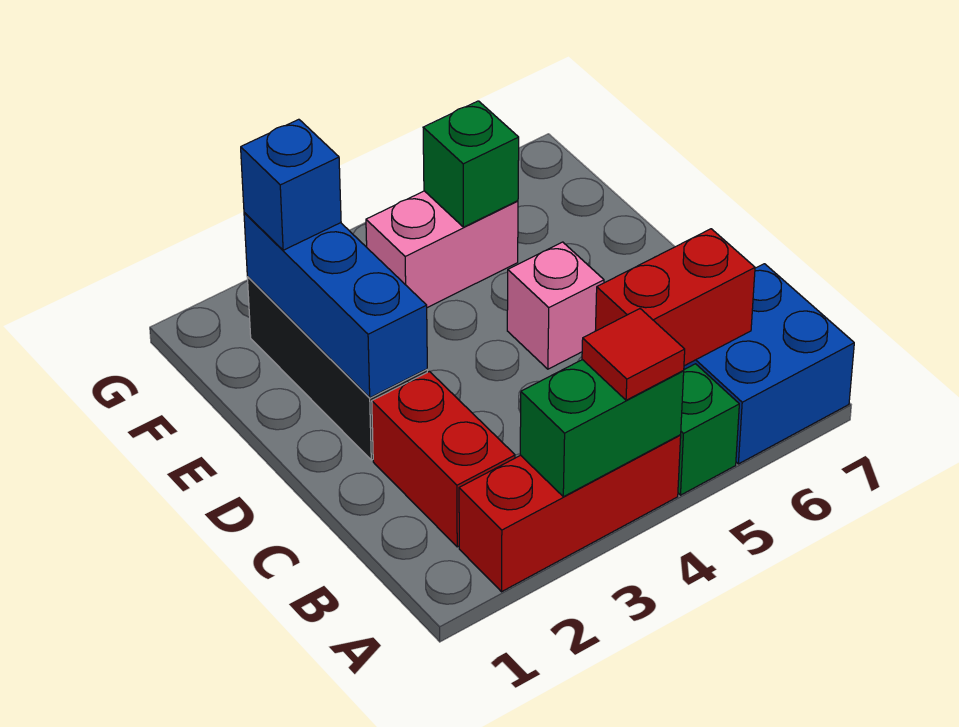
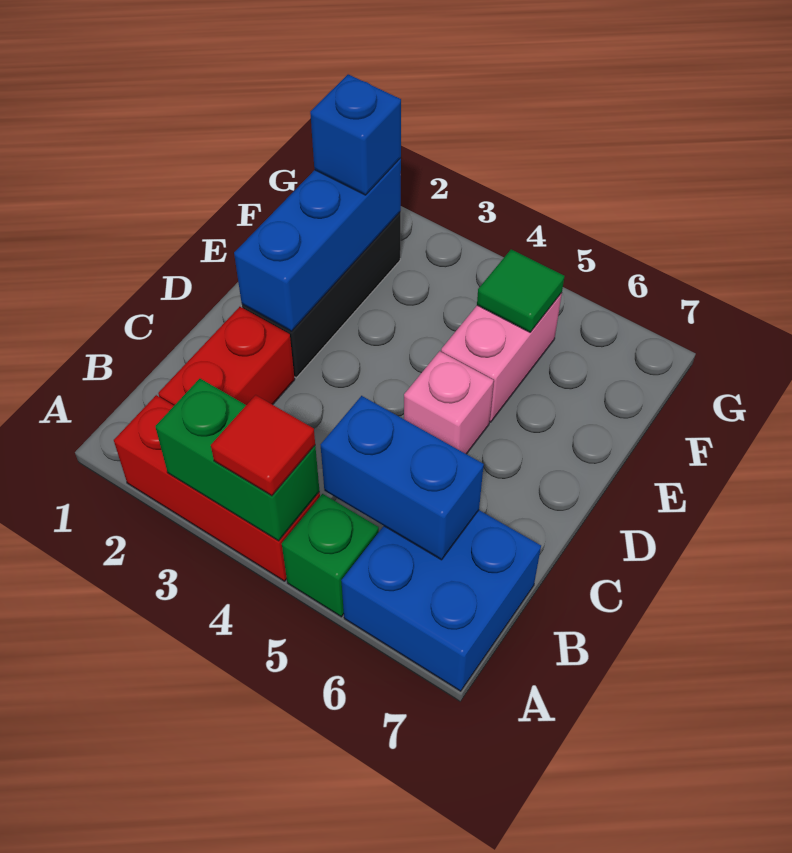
red 1x2 brick [595,229,755,366] -> blue 1x2 brick [321,396,484,560]
pink 1x2 brick [366,191,518,308] -> pink 1x2 brick turned to [441,293,562,422]
green 1x1 brick [423,101,519,227] -> green 1x1 tile [477,249,564,332]

